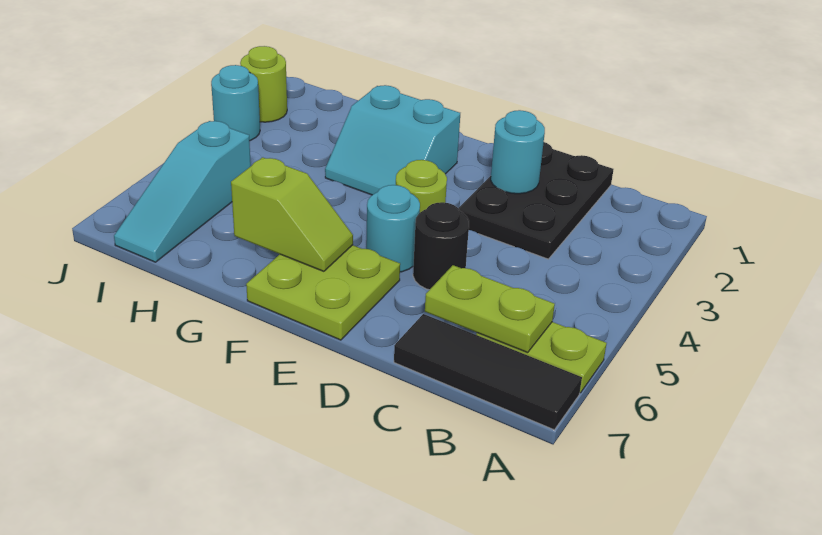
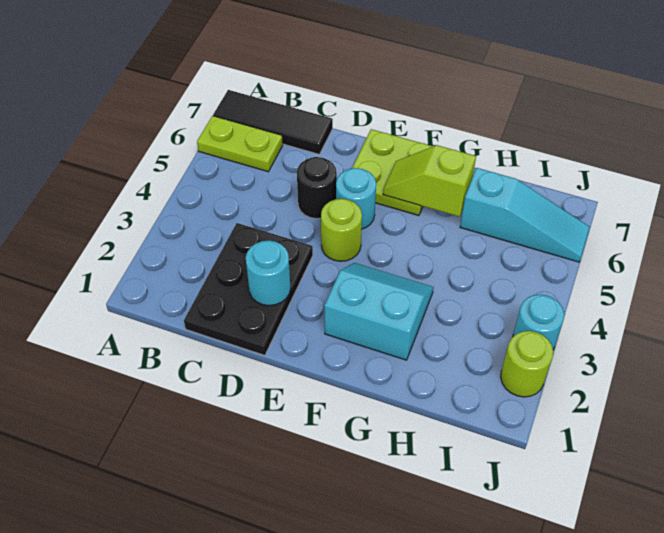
lime 1x2 plate [425,265,555,353] -> none
cyan 1x3 slope [114,121,251,262] -> cyan 1x3 slope turned to [460,168,590,262]

